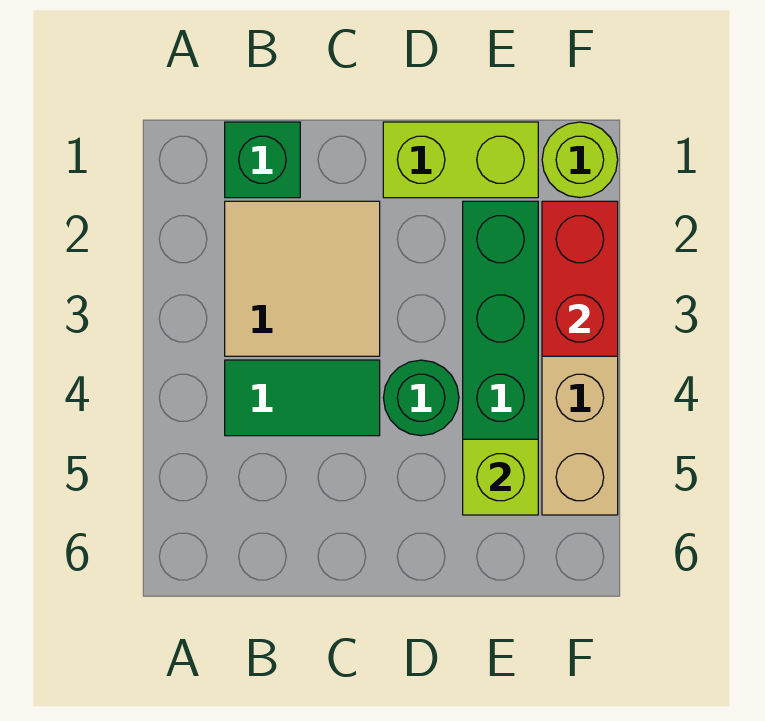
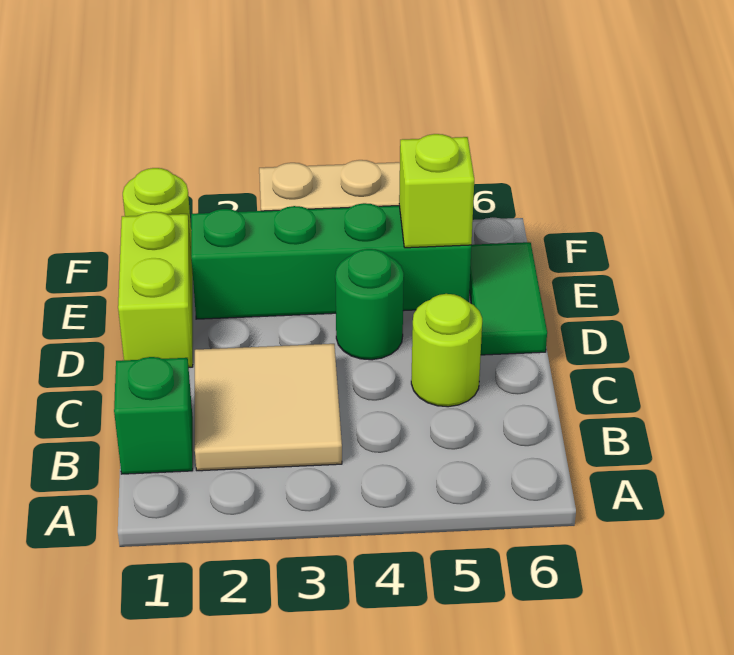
green 1x2 tile [225,360,380,436] -> green 1x2 tile moved to [469,242,547,355]
none -> lime 1x1 round brick [411,294,482,407]
red 1x2 brick [542,201,618,356] -> none

